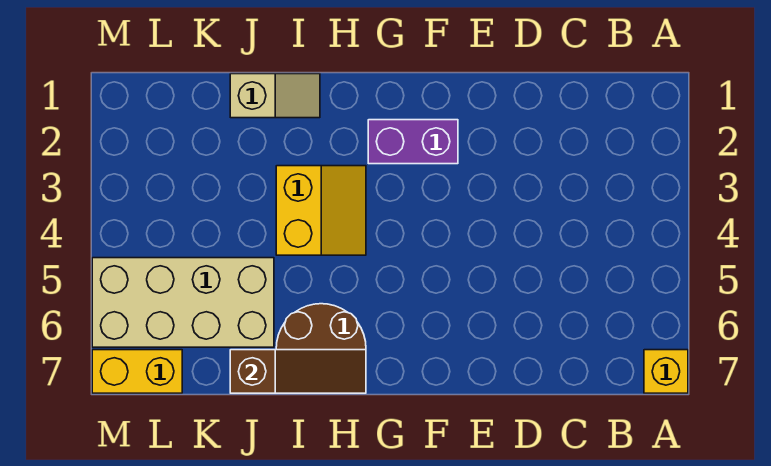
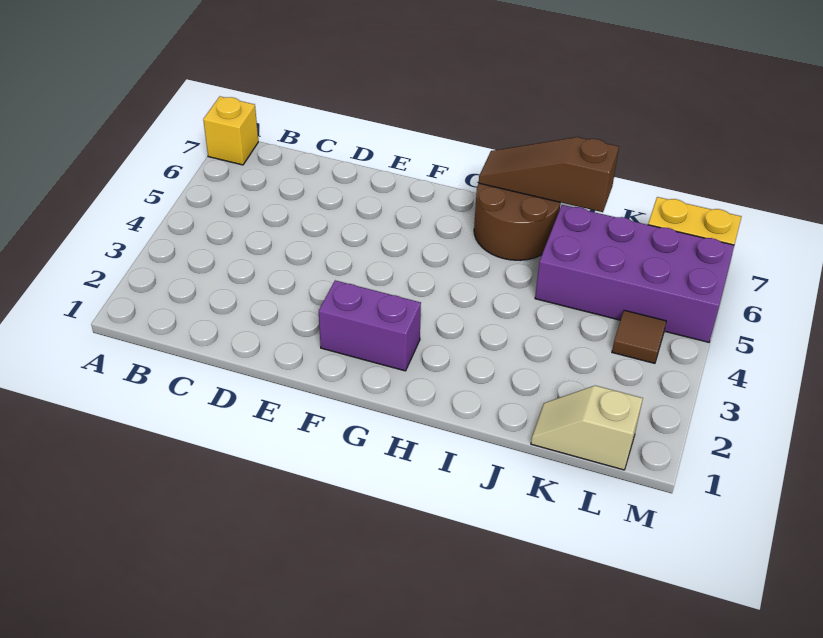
yellow 2x2 slope [276,166,366,255] -> none
tan 1x2 slope [230,74,320,118] -> tan 1x2 slope moved to [531,386,643,470]
tan 2x4 brick [92,258,274,347] -> purple 2x4 brick [535,205,734,342]
none -> brown 1x1 tile [612,310,666,363]

